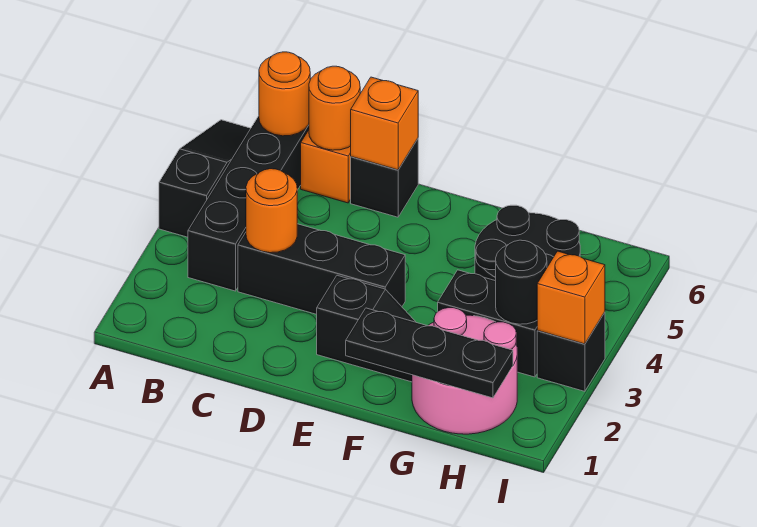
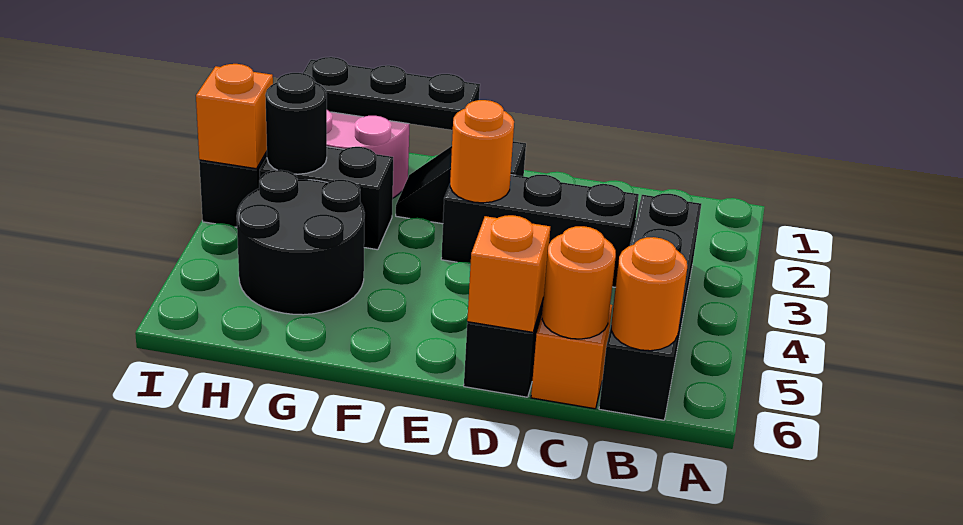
black 1x3 slope [159,120,251,237] -> none
orange 1x1 round brick [246,169,297,253] -> orange 1x1 round brick moved to [450,100,514,203]

